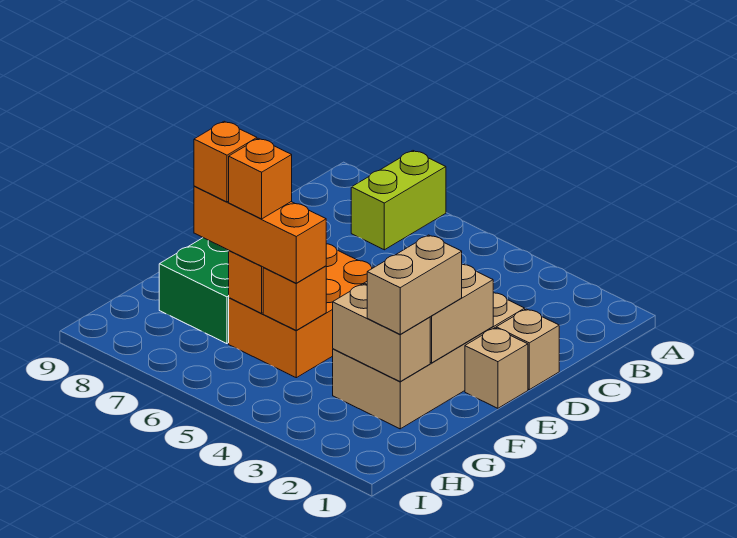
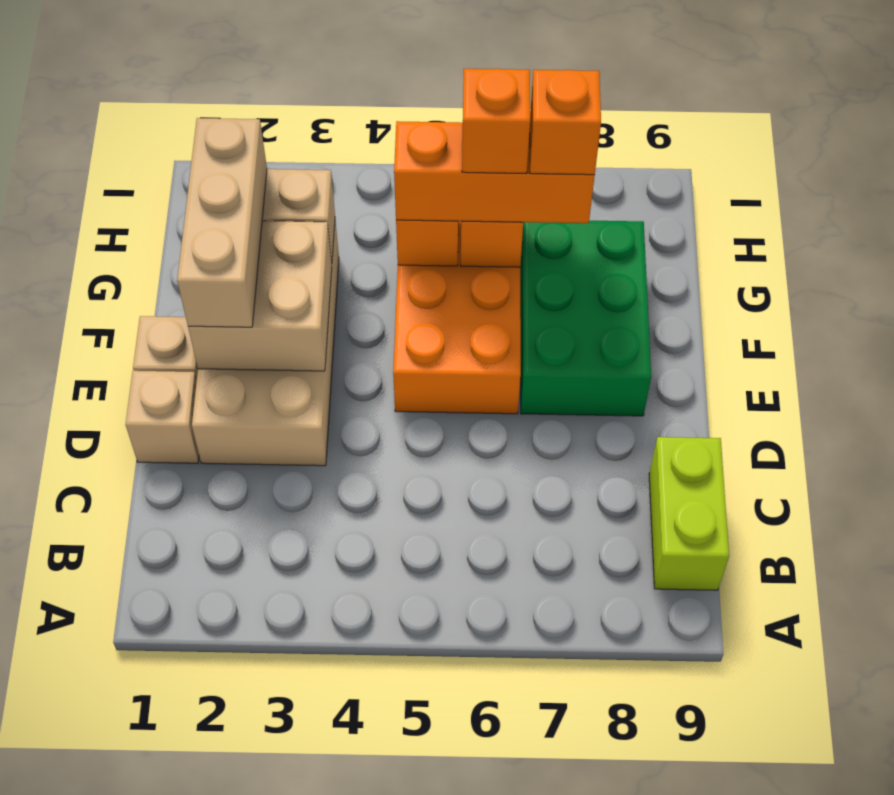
lime 1x2 brick [351,151,446,250] -> lime 1x2 brick moved to [649,437,729,590]
tan 1x2 brick [367,235,462,334] -> tan 1x3 brick [177,118,267,327]

